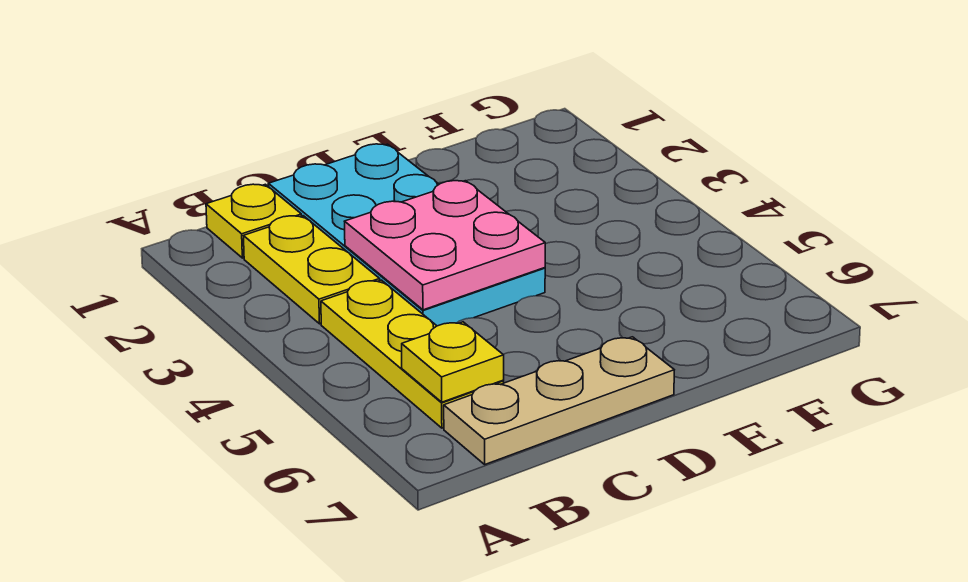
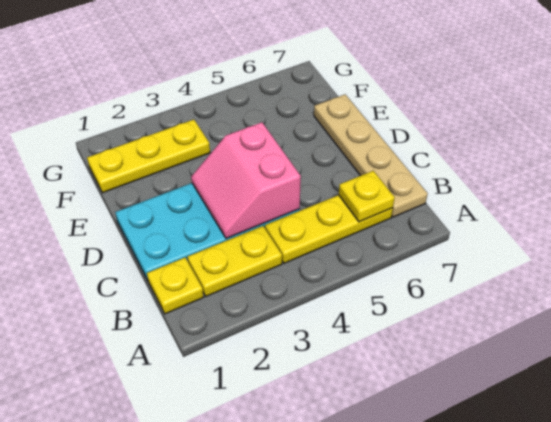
tan 1x3 plate [444,337,674,464] -> tan 1x4 plate [314,94,428,217]
pink 2x2 plate [344,181,545,310] -> pink 2x2 slope [191,122,301,239]
none -> yellow 1x3 plate [87,120,210,193]

